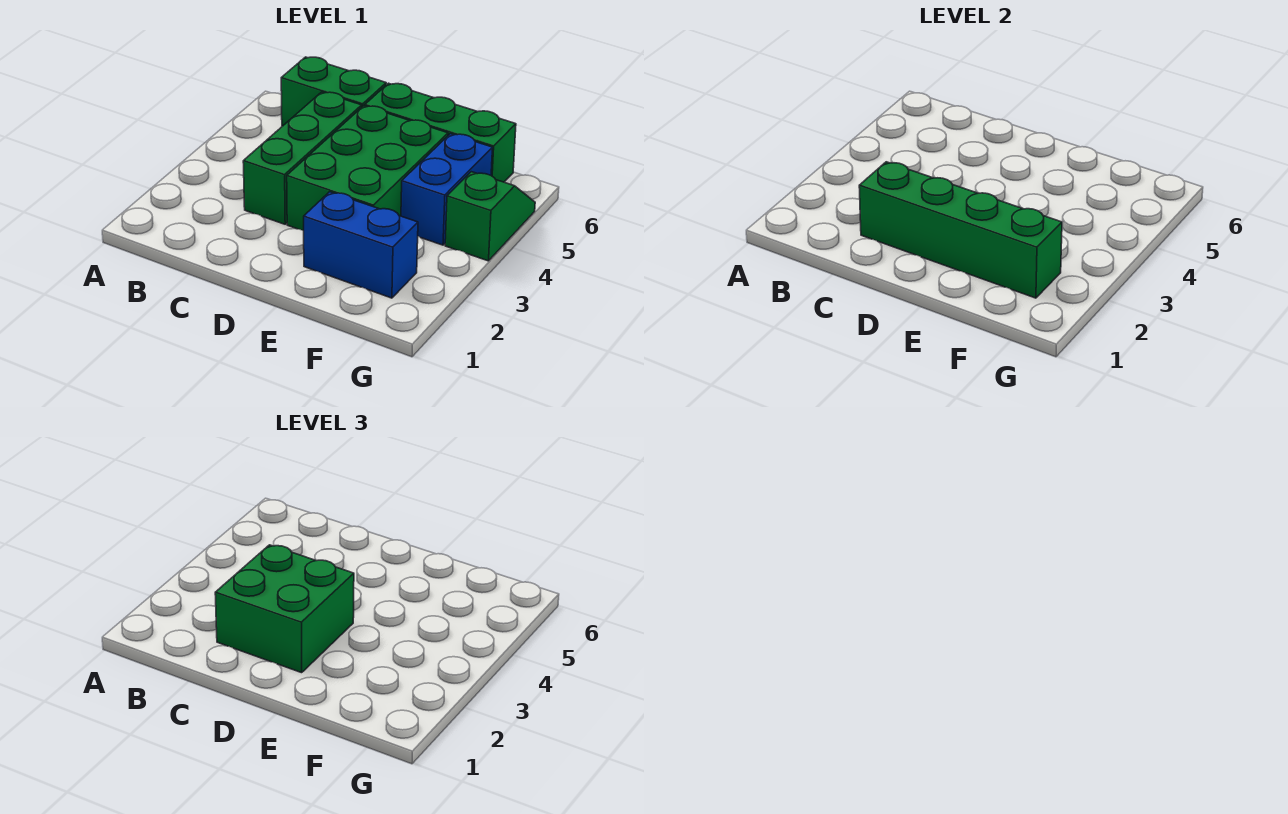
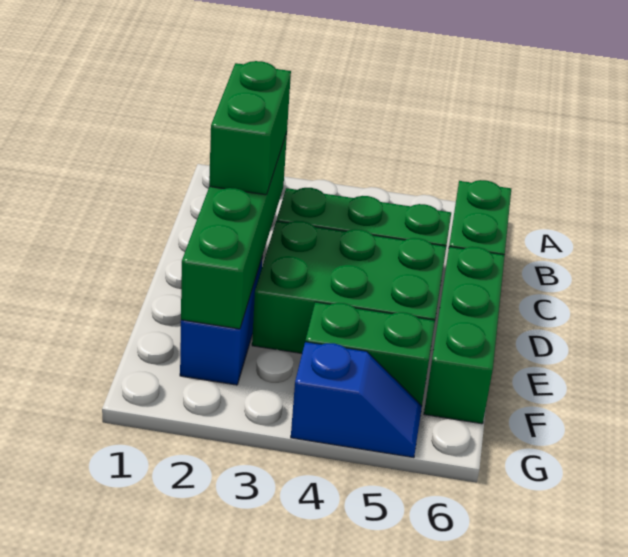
green 2x2 brick [215,545,354,673] -> green 1x2 brick [209,61,291,195]
blue 1x2 brick [401,134,492,245] -> green 1x2 brick [305,302,435,406]
green 1x2 slope [445,172,535,261] -> blue 1x2 slope [291,342,422,458]

